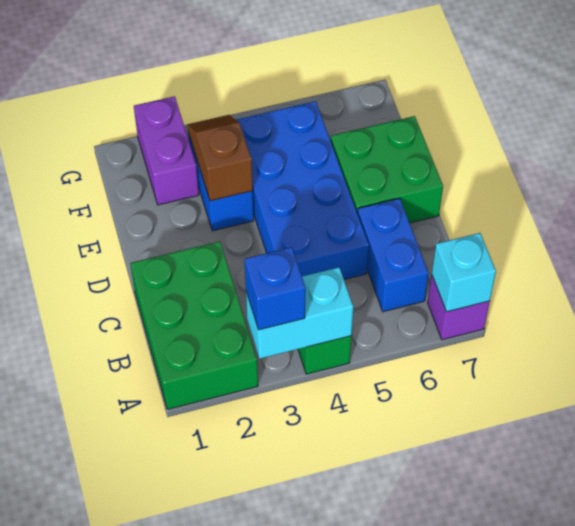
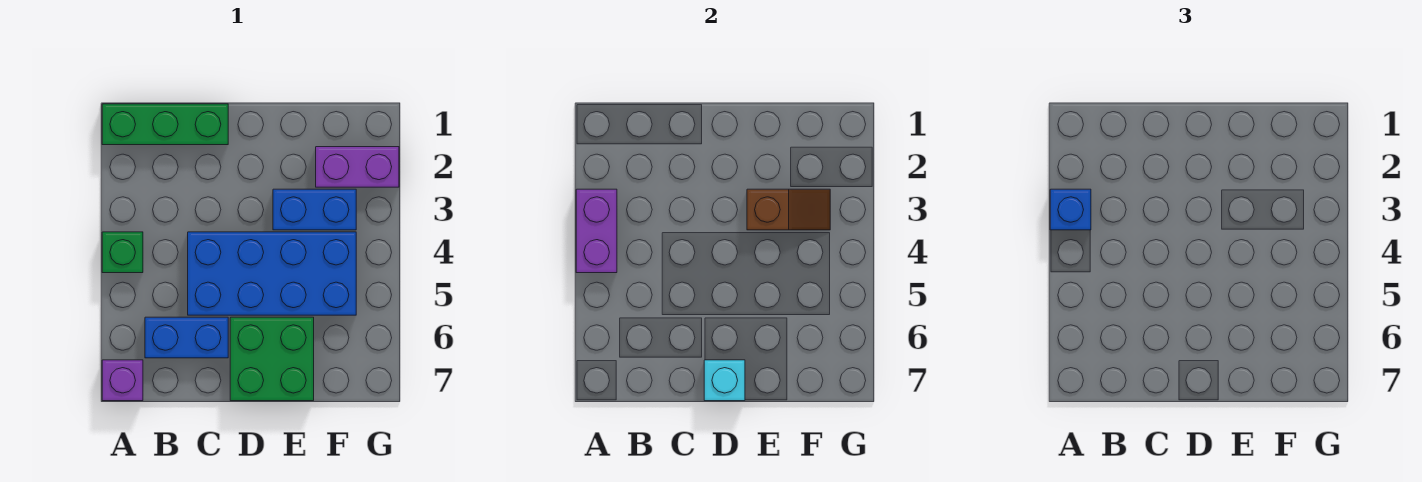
green 2x3 brick [130,241,258,409] -> green 1x3 brick [102,104,228,145]
cyan 1x2 brick [246,267,353,359] -> purple 1x2 brick [576,189,617,273]
cyan 1x1 brick [432,233,496,312] -> cyan 1x1 brick moved to [704,360,745,401]

